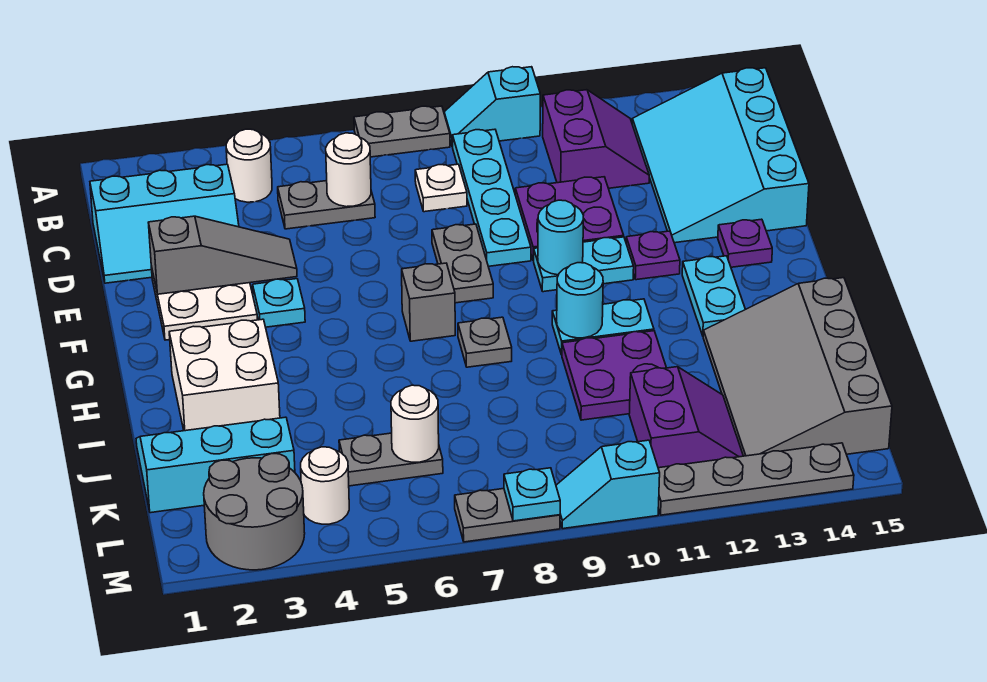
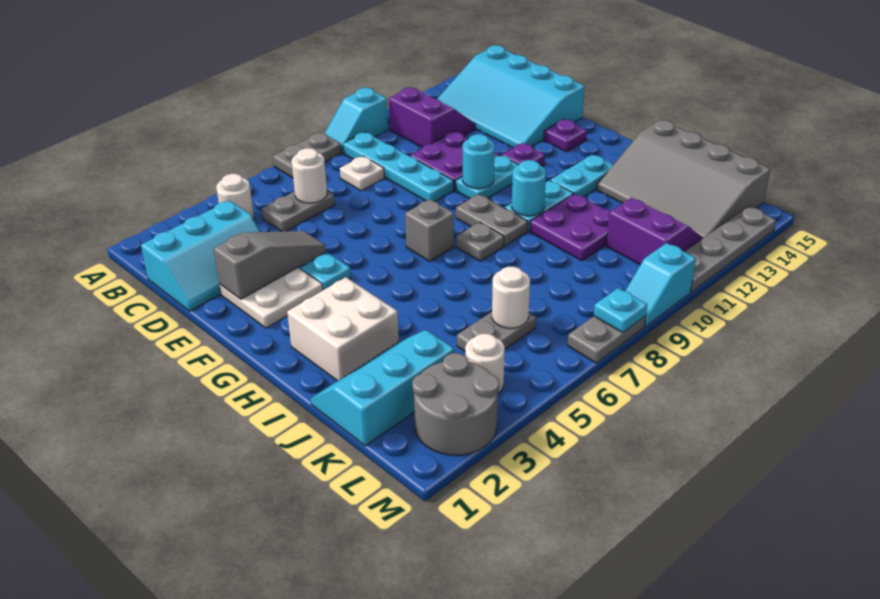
grey 1x2 plate [432,224,493,303] -> grey 1x2 plate moved to [456,194,528,246]
cyan 1x2 plate [682,256,745,335] -> cyan 1x2 plate turned to [550,155,613,196]

